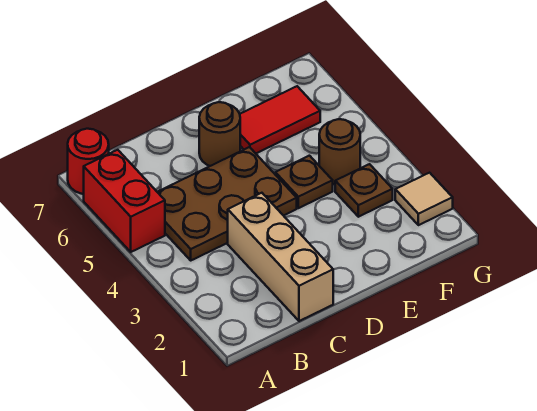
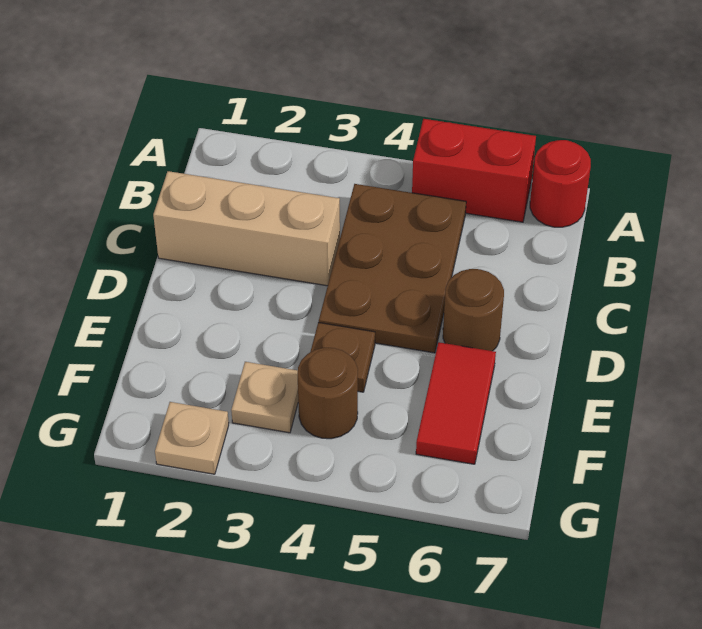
brown 1x1 plate [335,164,393,217] -> tan 1x1 plate [231,362,298,433]
tan 1x1 tile [395,173,453,225] -> tan 1x1 plate [155,402,229,474]

